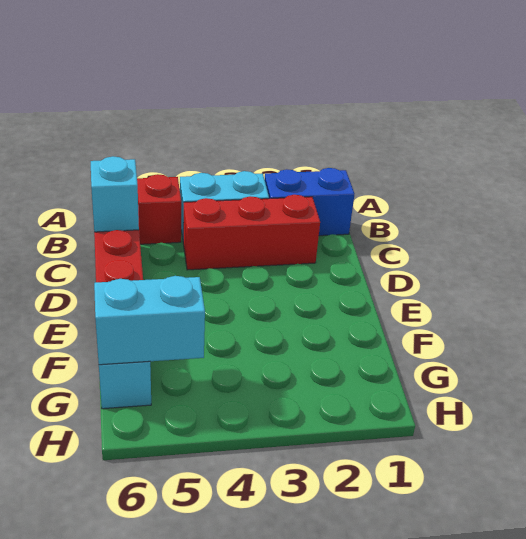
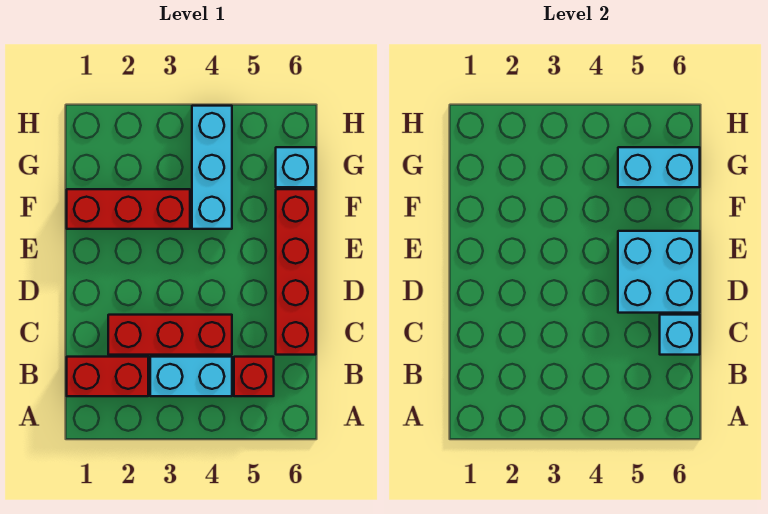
blue 1x2 brick [265,168,354,236] -> red 1x2 brick [67,357,148,396]
none -> cyan 2x2 brick [618,231,700,313]
none -> red 1x3 brick [67,189,190,229]
none -> cyan 1x3 brick [192,106,232,229]

